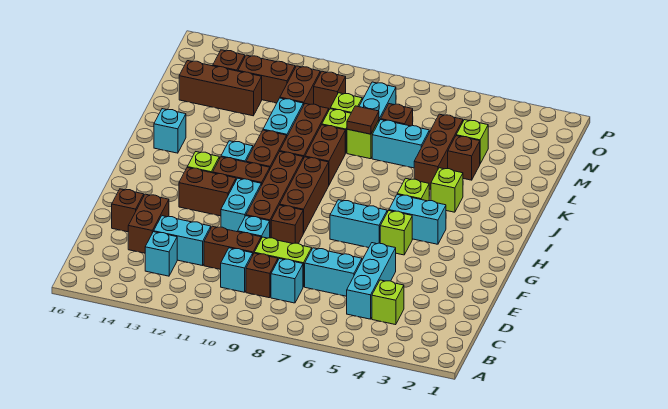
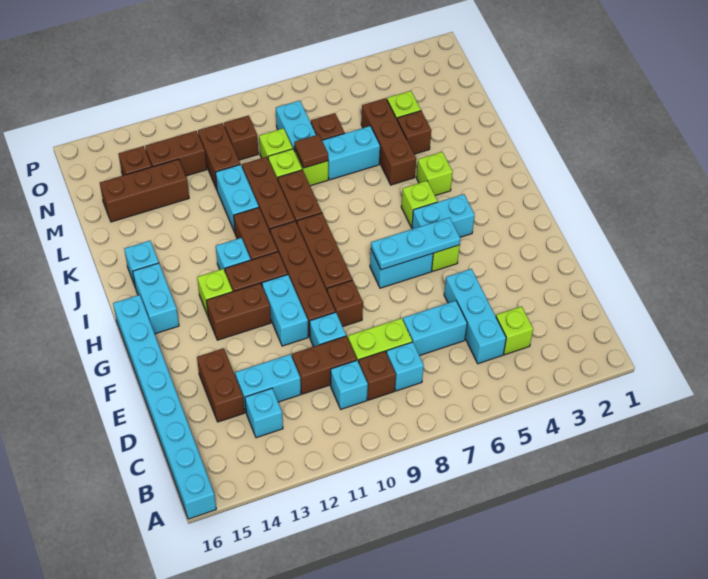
none -> cyan 1x8 brick [113,295,216,519]
brown 1x1 brick [112,189,144,232] -> none
none -> cyan 1x3 plate [371,217,460,270]
none -> cyan 1x2 brick [133,263,179,334]

